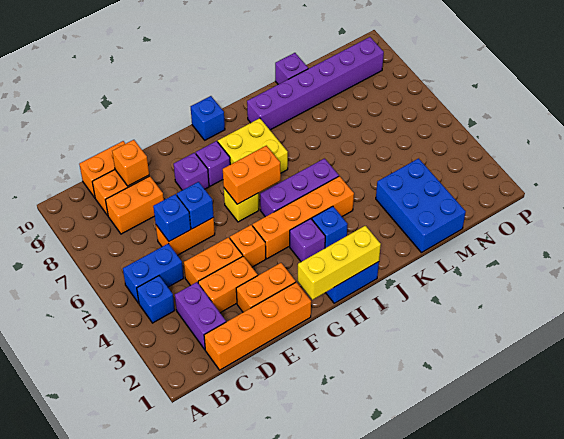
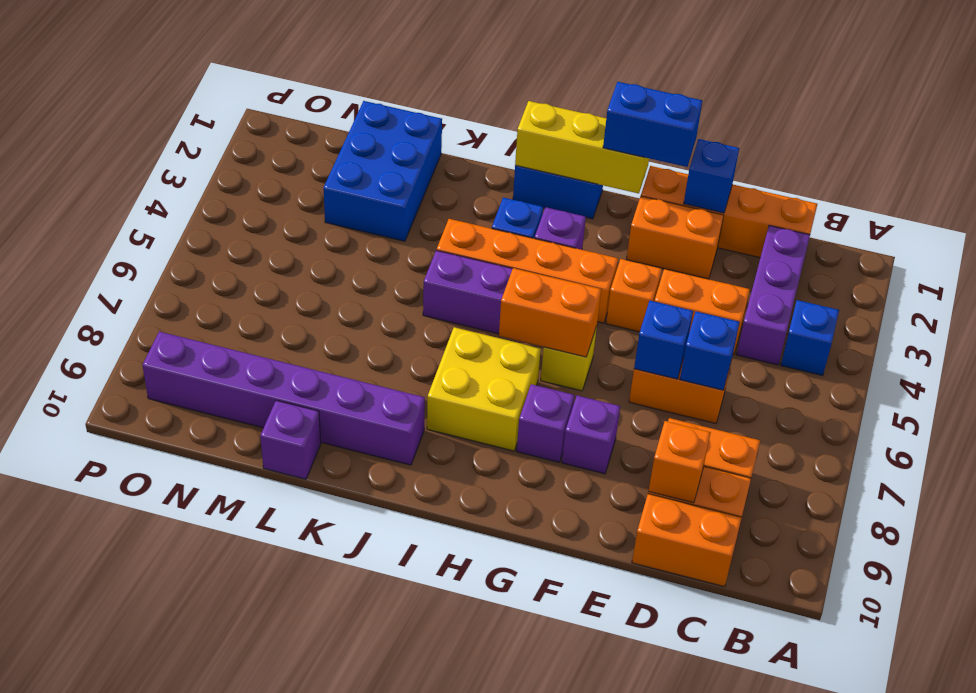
blue 1x2 brick [123,244,184,303] -> blue 1x2 brick moved to [603,82,702,167]
purple 1x2 brick [175,282,226,349] -> purple 1x3 brick [737,225,810,365]
orange 1x2 brick [198,256,258,313] -> none
blue 1x1 brick [191,96,225,140] -> blue 1x1 brick moved to [684,139,739,213]

